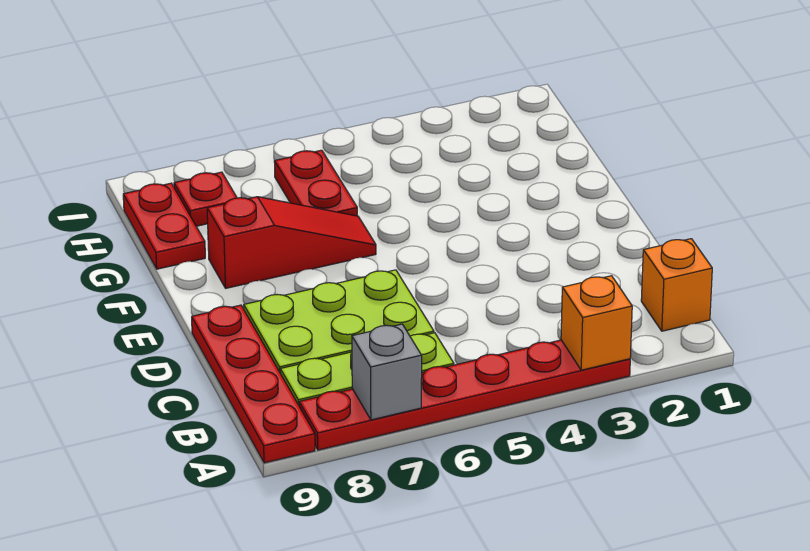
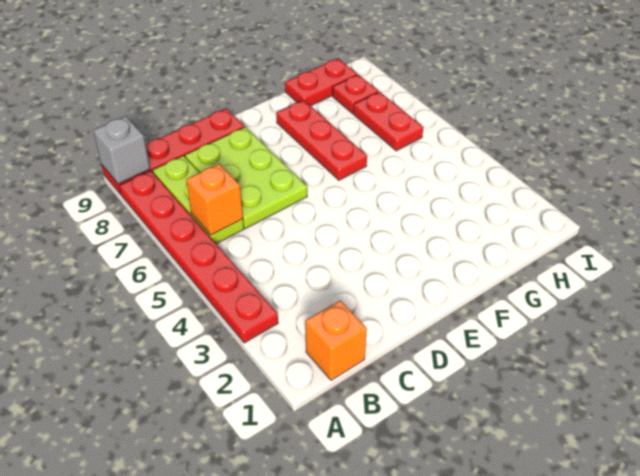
orange 1x1 brick [561,276,632,370] -> orange 1x1 brick moved to [186,164,243,235]
grey 1x1 brick [352,324,422,420] -> grey 1x1 brick moved to [93,116,150,184]
red 1x3 slope [207,197,376,288] -> red 1x3 plate [276,100,367,180]
red 1x2 plate [274,150,357,216] -> red 1x2 plate turned to [353,92,423,151]

